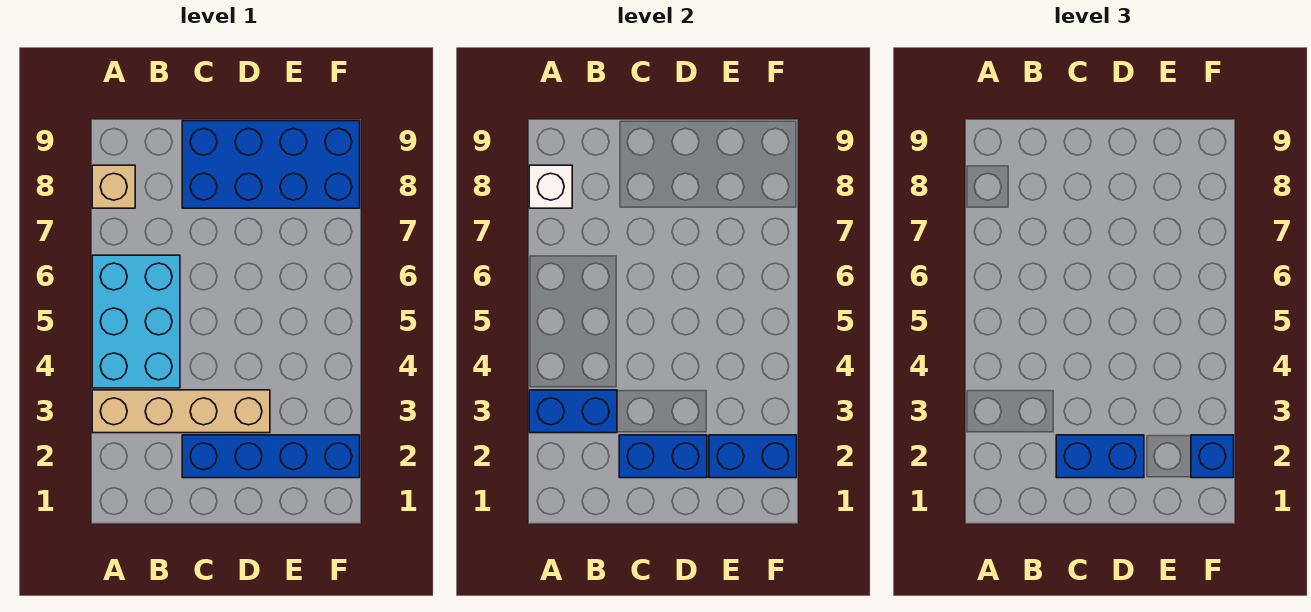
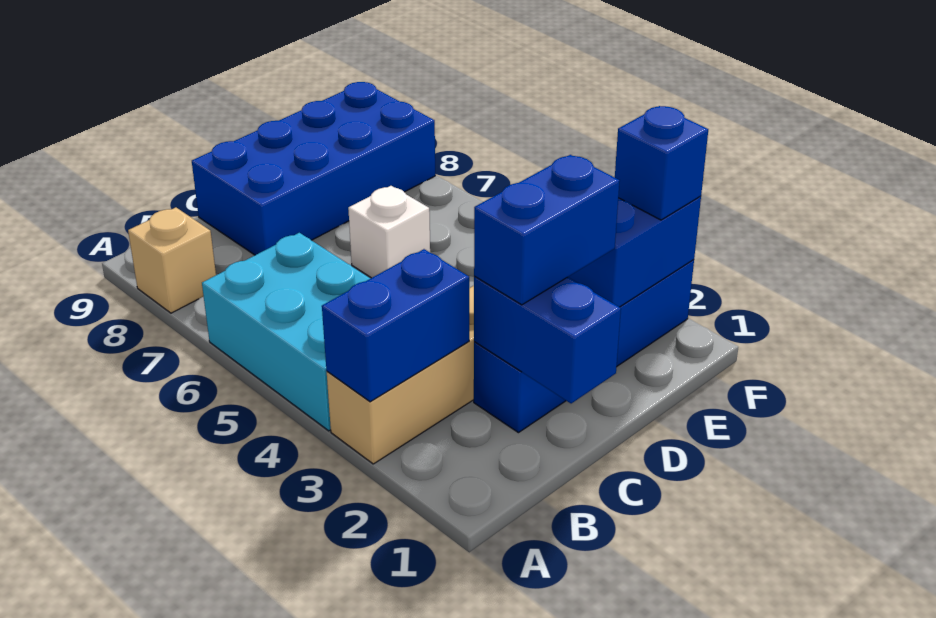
white 1x1 brick [529,165,572,208] -> white 1x1 brick moved to [348,186,430,278]
blue 1x2 brick [619,435,707,478] -> blue 1x2 brick turned to [474,276,621,403]

